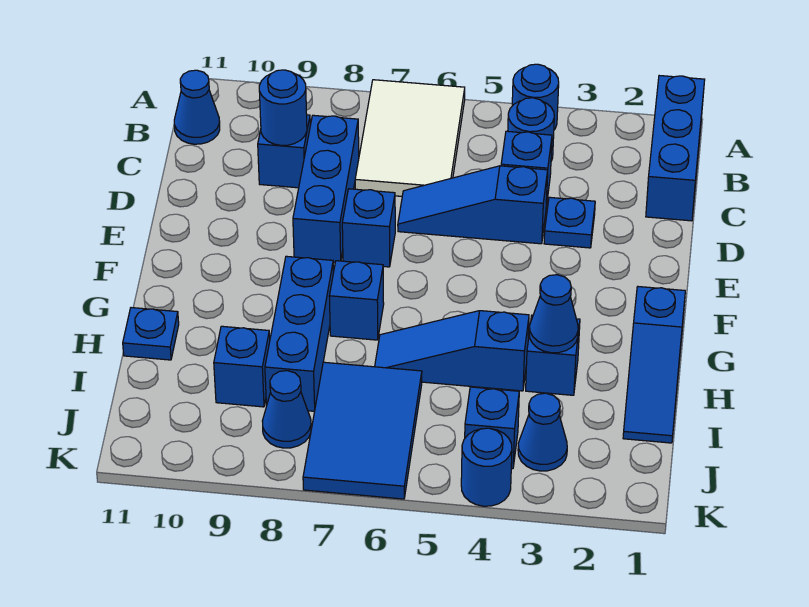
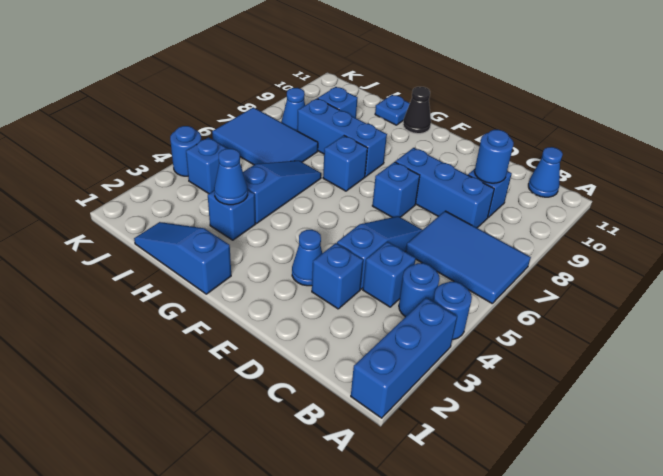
blue 1x3 brick [646,76,705,221] -> blue 1x3 brick turned to [351,298,457,418]
white 2x3 tile [355,80,465,196] -> blue 2x3 tile [405,211,531,303]
blue 1x1 plate [544,197,595,248] -> blue 1x1 brick [312,243,363,309]
none -> black 1x1 cone [403,87,431,134]
blue 1x1 cone [518,393,567,471] -> blue 1x1 cone moved to [292,230,322,286]

